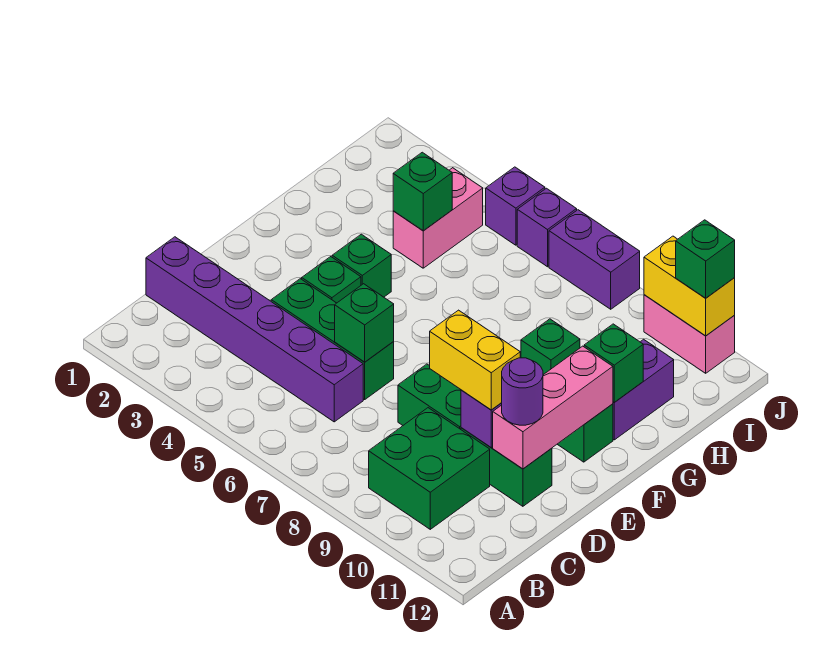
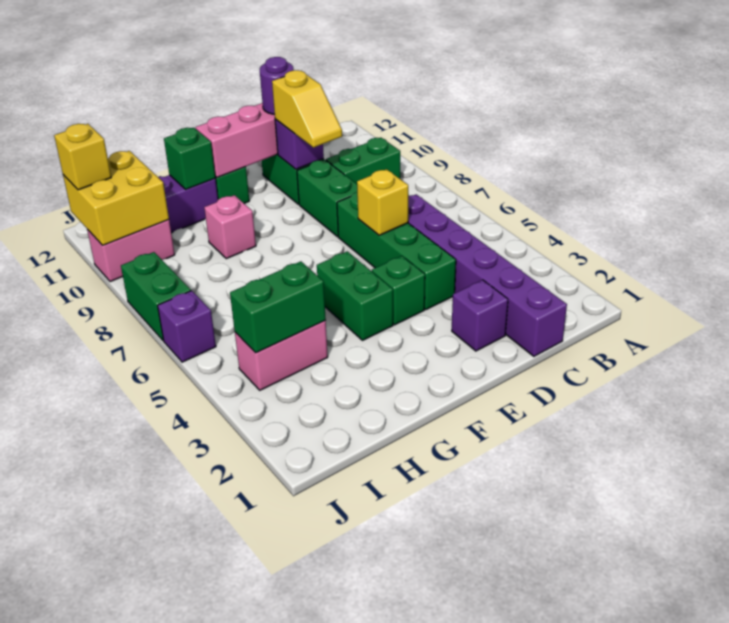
green 2x2 brick [369,408,490,529] -> green 1x2 brick [326,138,400,184]
green 1x3 brick [271,279,394,400] -> green 1x4 brick [337,192,456,309]
green 1x1 brick [335,284,394,362] -> yellow 1x1 brick [357,169,408,235]
yellow 1x2 brick [430,310,520,410] -> yellow 1x2 slope [272,70,342,148]
green 1x1 brick [332,234,391,297] -> green 1x2 brick [317,251,393,340]
green 1x1 brick [521,319,580,375] -> pink 1x1 brick [204,195,256,259]
green 1x1 brick [393,152,452,231] -> green 1x2 brick [230,261,326,353]
purple 1x1 brick [486,167,545,245] -> purple 1x1 brick moved to [452,280,508,351]
purple 1x2 brick [549,210,640,309] -> green 1x2 brick [121,252,191,341]
pink 1x2 brick [644,295,735,373] -> pink 1x2 brick turned to [87,220,175,282]
yellow 1x2 brick [644,236,735,336] -> yellow 2x2 brick [63,151,169,245]
green 1x1 brick [676,220,735,298] -> yellow 1x1 brick [54,124,111,190]

